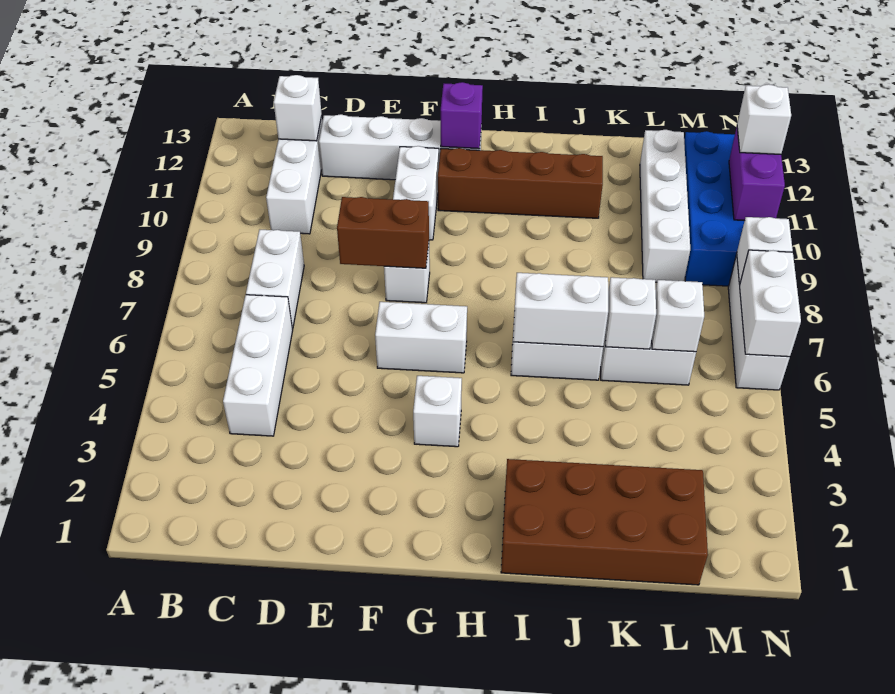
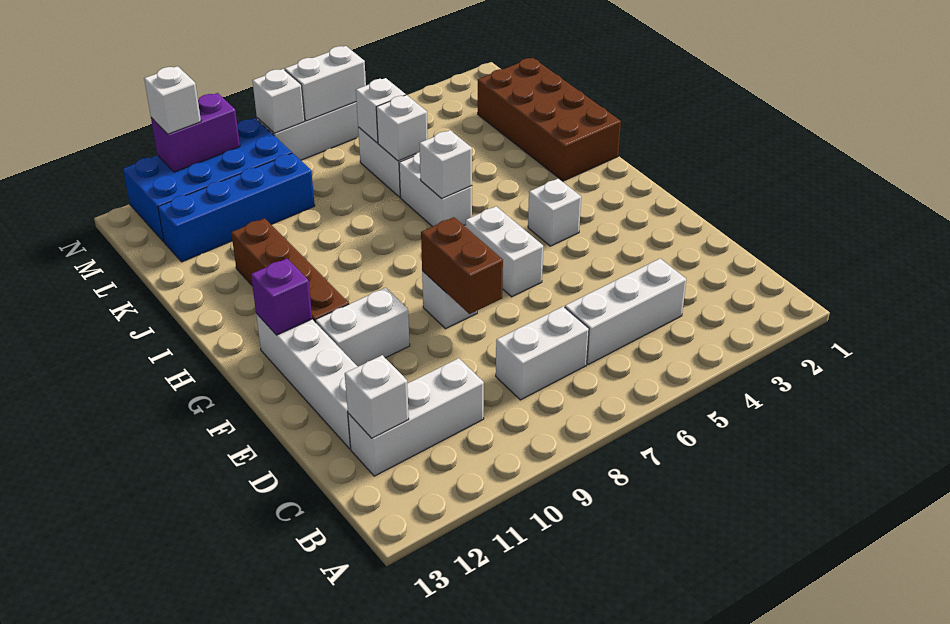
white 1x2 brick [513,273,608,347] -> white 1x1 brick [419,130,472,199]
white 1x4 brick [640,130,690,282] -> blue 1x4 brick [158,153,315,262]

